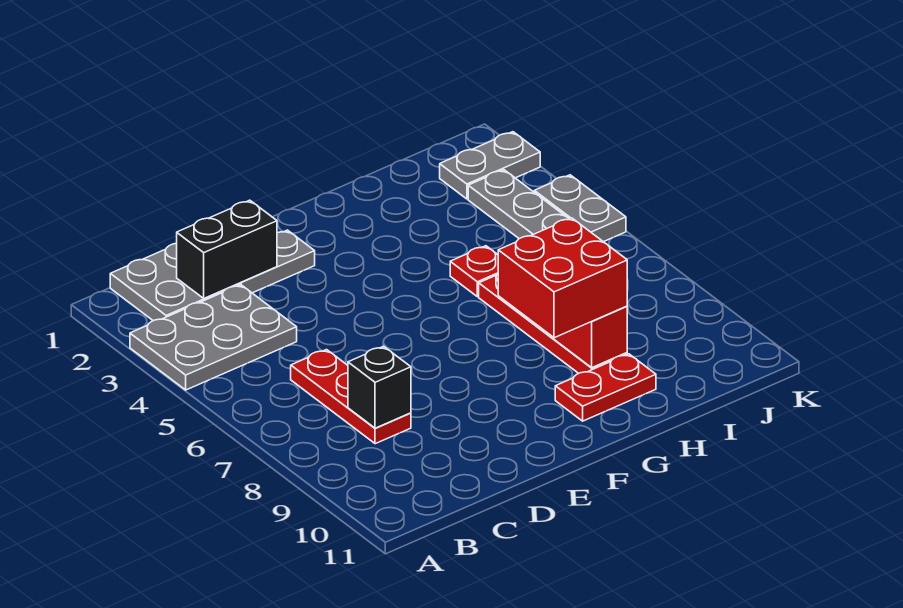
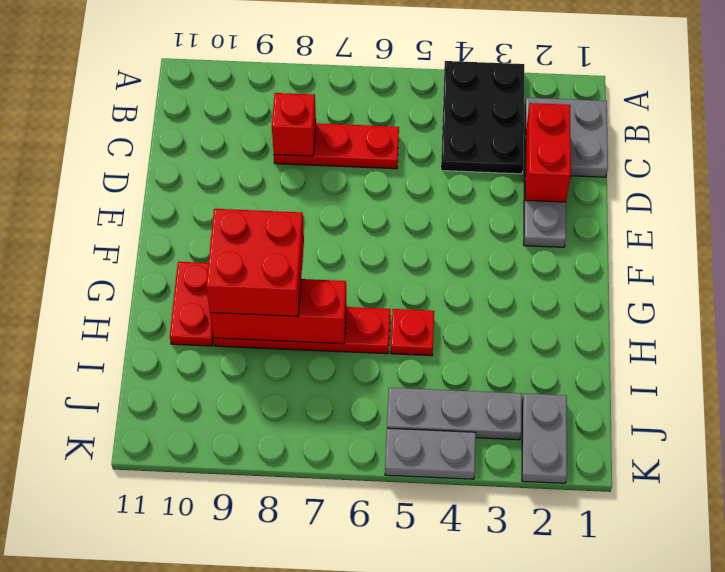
grey 2x3 plate [130,285,297,390] -> black 2x3 plate [441,61,524,174]
black 1x2 brick [177,200,277,299] -> red 1x2 brick [525,103,571,202]
black 1x1 brick [348,346,411,428] -> red 1x1 brick [272,93,316,156]

